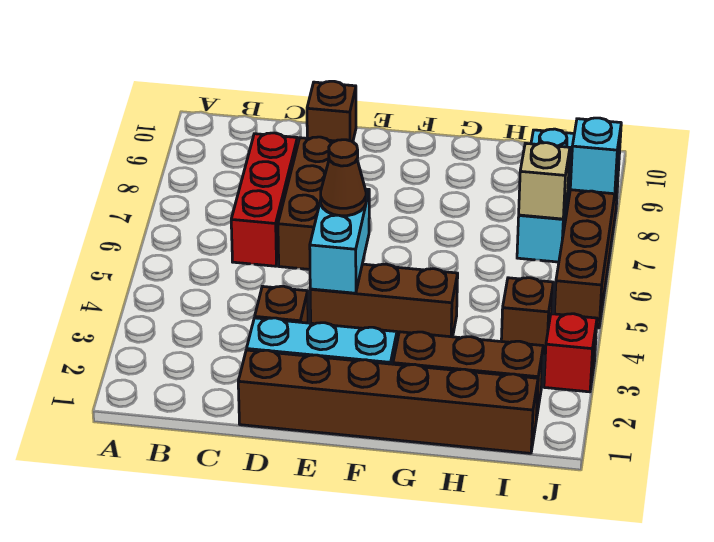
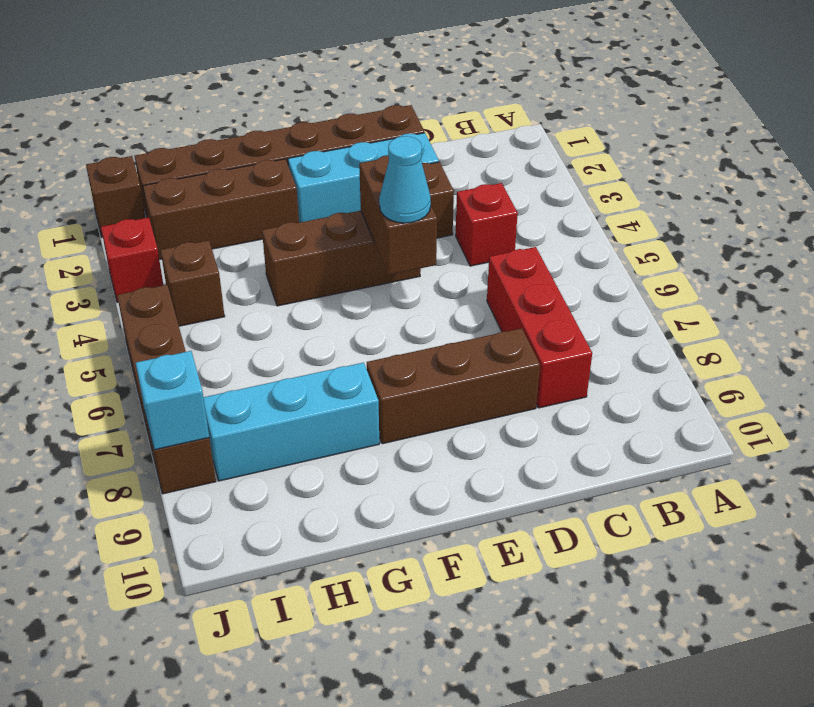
none -> red 1x1 brick [456,183,518,266]
brown 1x3 brick [278,137,335,269] -> brown 1x3 brick turned to [367,328,540,444]
brown 1x1 brick [307,81,356,142] -> brown 1x1 brick moved to [86,156,145,237]
cyan 1x2 brick [310,189,369,293] -> brown 1x2 brick [359,155,437,275]
brown 1x1 cone [321,140,366,216] -> cyan 1x1 cone [379,136,431,223]
cyan 1x3 brick [517,129,574,262] -> cyan 1x3 brick turned to [203,363,379,481]
tan 1x1 brick [519,143,570,219] -> none

